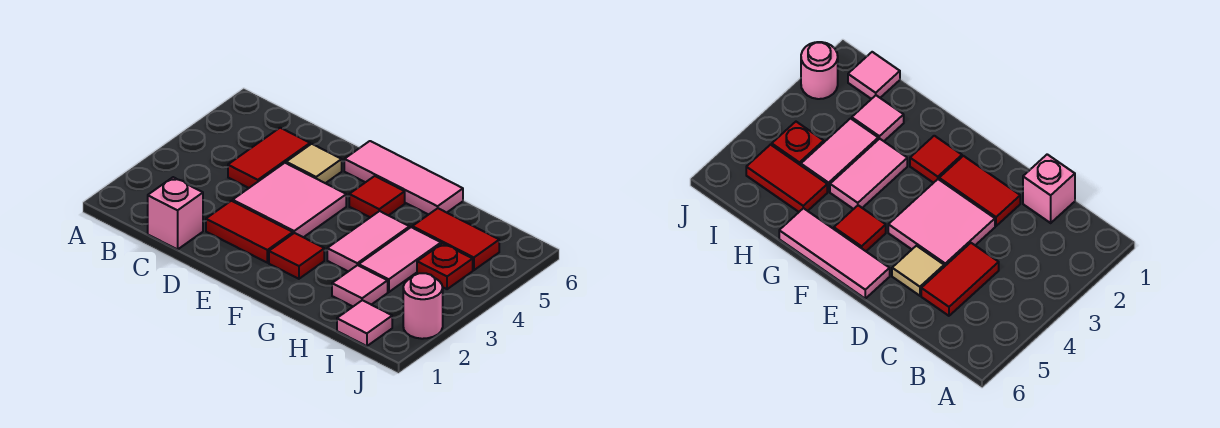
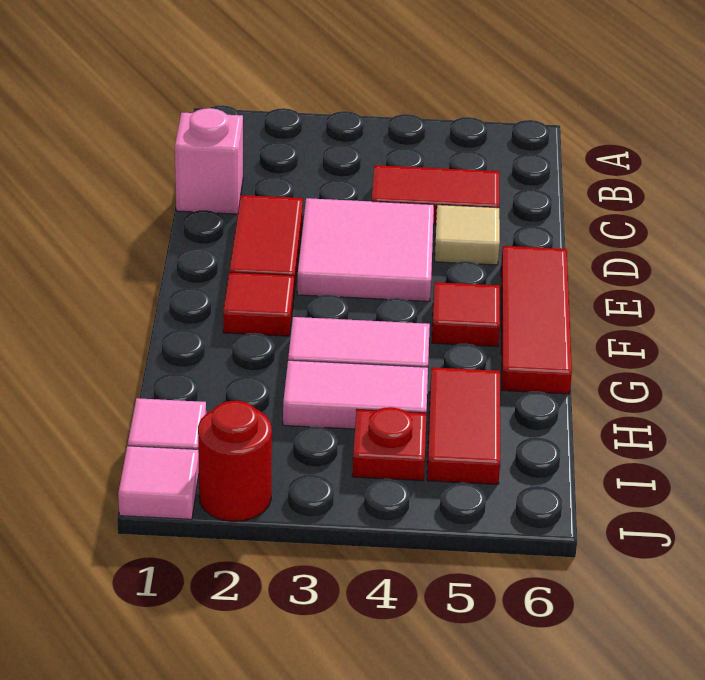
pink 1x3 tile [344,141,463,215] -> red 1x3 tile [501,246,572,394]
pink 1x1 tile [332,265,388,306] -> pink 1x1 tile moved to [118,446,199,519]
pink 1x1 round brick [403,273,443,339] -> red 1x1 round brick [198,401,272,521]

